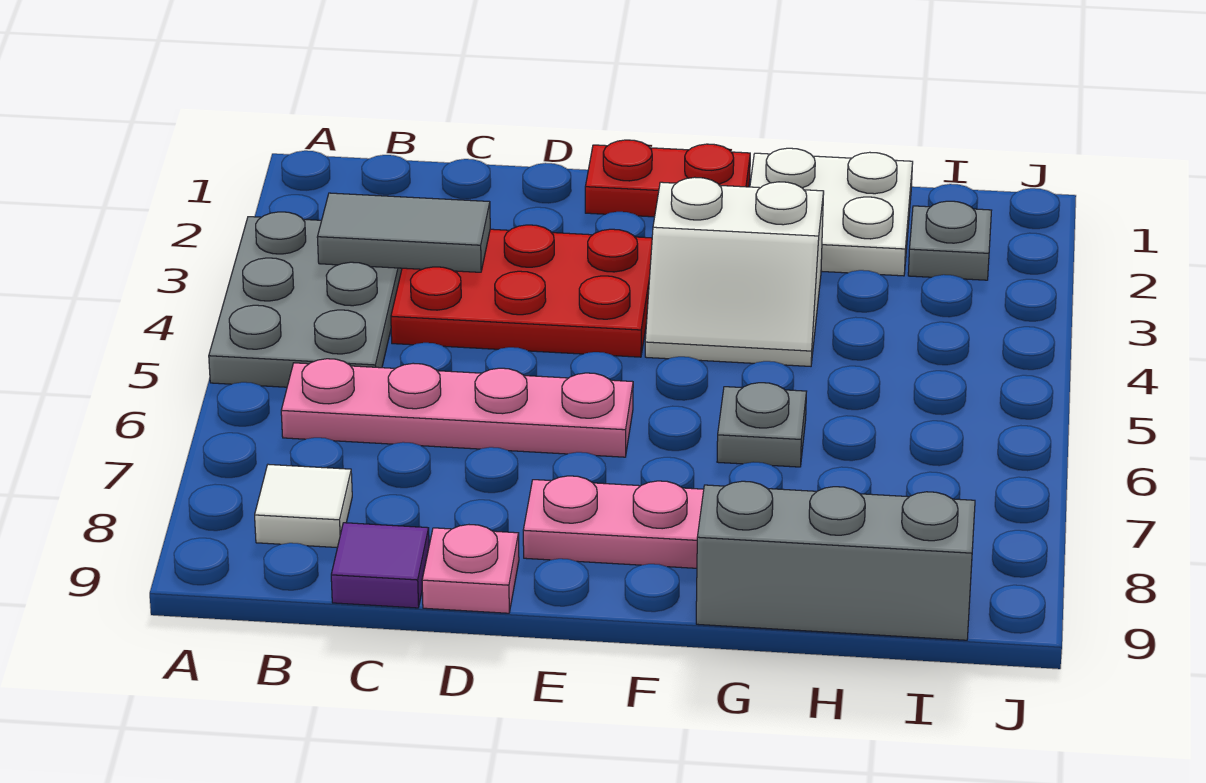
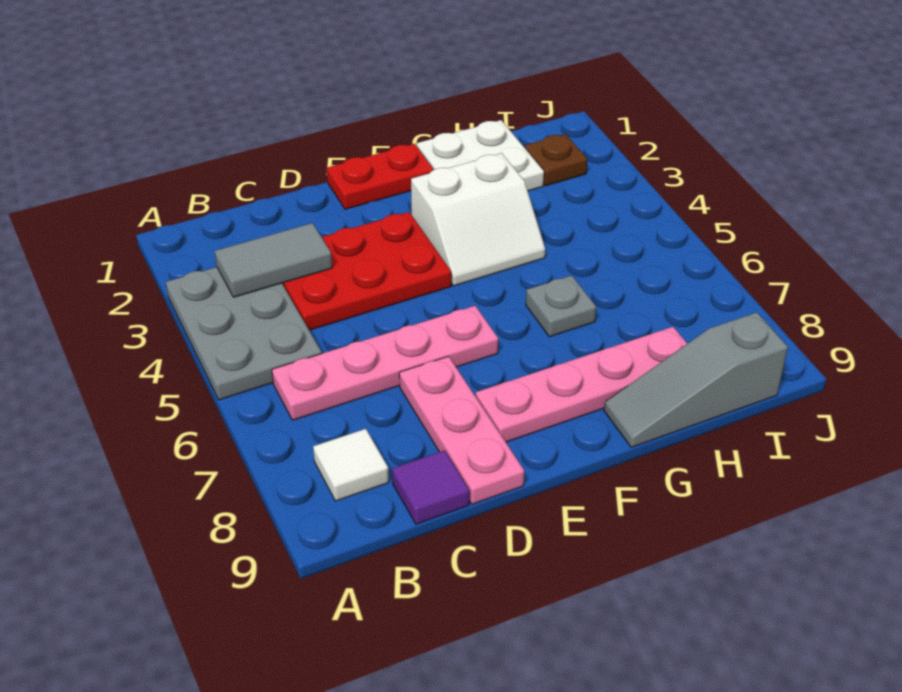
pink 1x1 plate [422,525,519,613] -> pink 1x3 plate [399,356,524,504]
grey 1x3 brick [696,481,975,640] -> grey 1x3 slope [604,313,788,447]
grey 1x1 plate [908,201,992,280] -> brown 1x1 plate [524,134,588,186]

